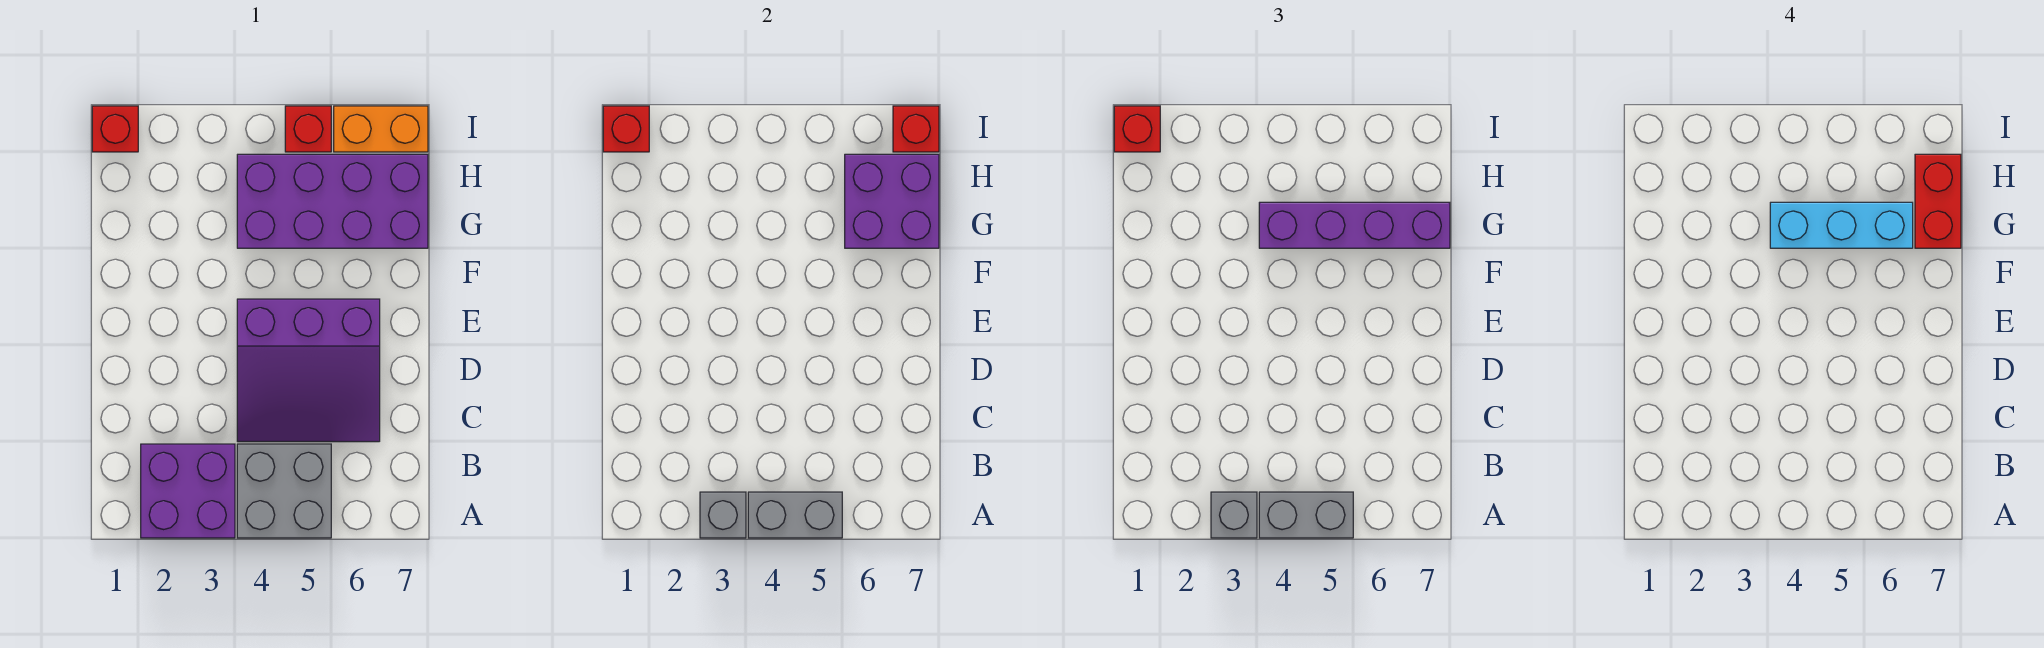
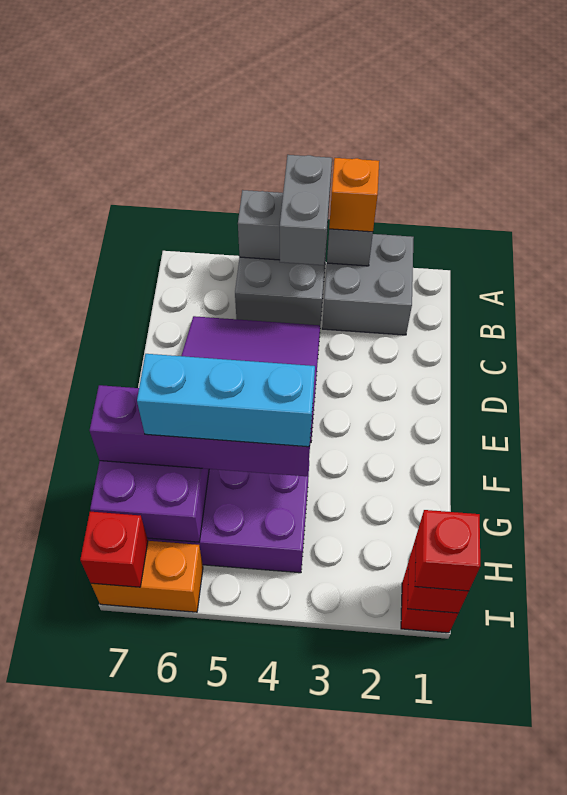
purple 2x2 brick [141,444,235,538] -> grey 2x2 brick [322,234,414,335]
grey 1x1 brick [1211,492,1257,538] -> orange 1x1 brick [329,158,379,232]
grey 1x2 brick [1259,492,1353,538] -> grey 1x2 brick turned to [280,155,332,265]
red 1x2 brick [1915,154,1961,248] -> none
red 1x1 brick [285,106,331,152] -> none

